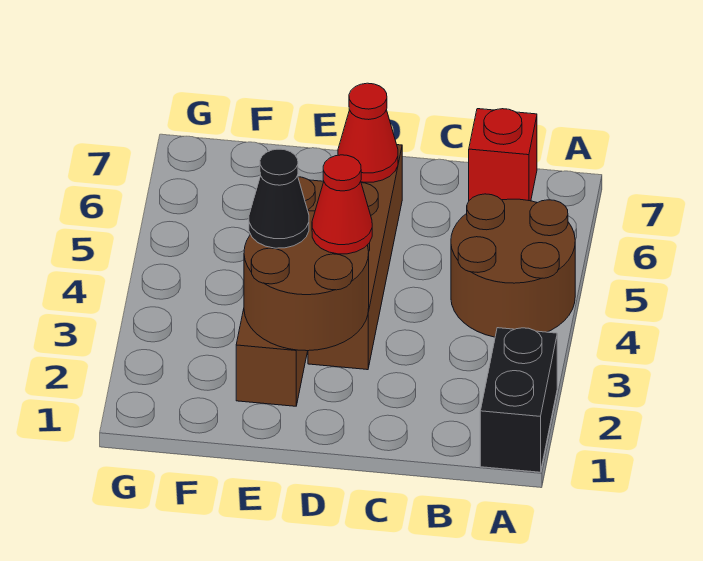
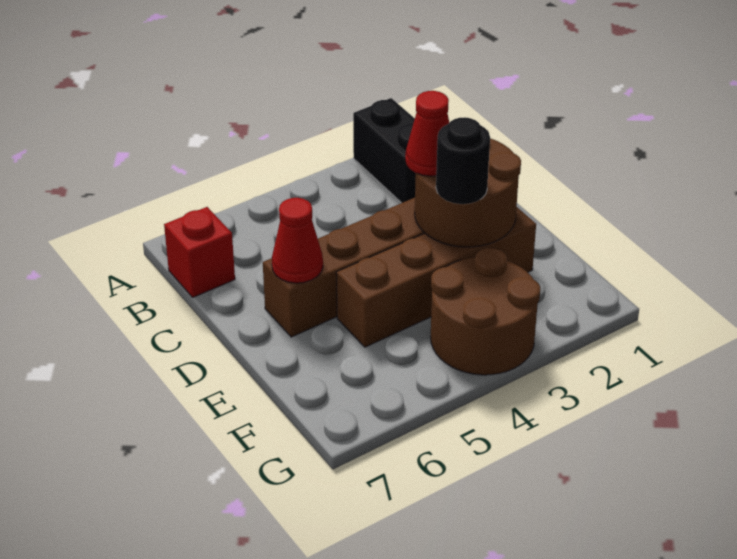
black 1x2 brick [480,328,557,472] -> black 1x2 brick turned to [353,98,416,203]
brown 2x2 round brick [451,194,575,337] -> brown 2x2 round brick moved to [431,248,540,375]
black 1x1 cone [249,149,309,248] -> black 1x1 round brick [436,117,490,204]

